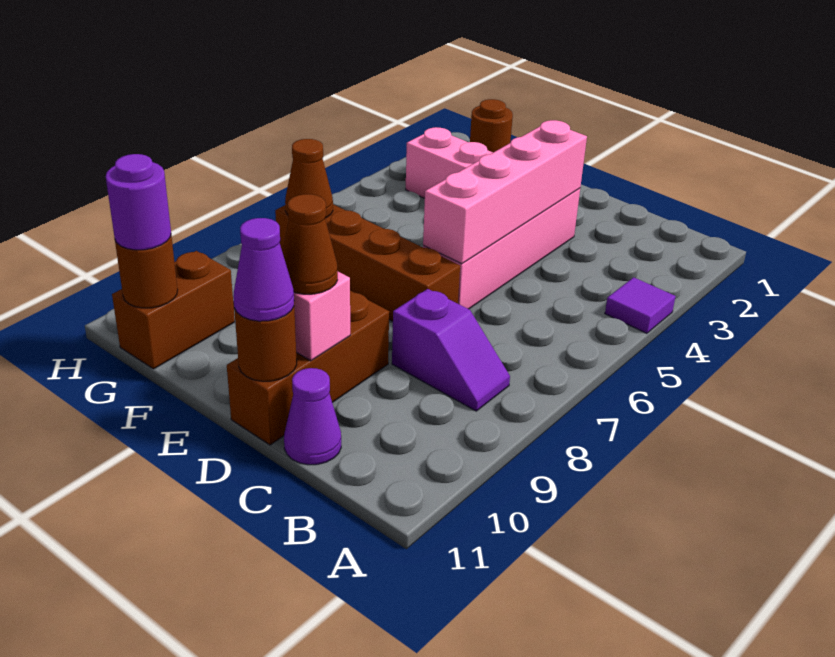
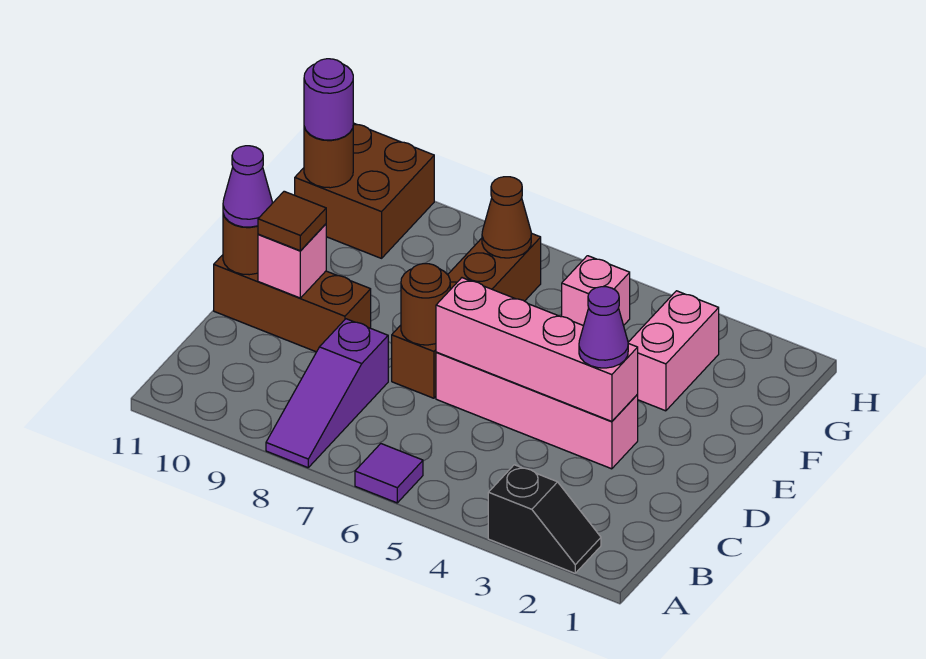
none -> black 1x2 slope [488,465,601,573]
purple 1x1 tile [605,277,676,333] -> purple 1x1 tile moved to [355,444,423,503]
purple 1x2 slope [392,289,510,411] -> purple 1x3 slope [266,319,388,468]
purple 1x1 cone [284,368,341,465] -> purple 1x1 cone moved to [579,287,628,368]
brown 1x1 cone [282,194,338,294] -> brown 1x1 tile [258,191,326,251]
brown 1x1 round brick [470,99,513,152] -> brown 1x1 round brick moved to [401,264,450,345]
none -> pink 1x1 brick [562,256,630,326]
brown 1x2 brick [112,251,235,369] -> brown 2x2 brick [295,123,434,258]

